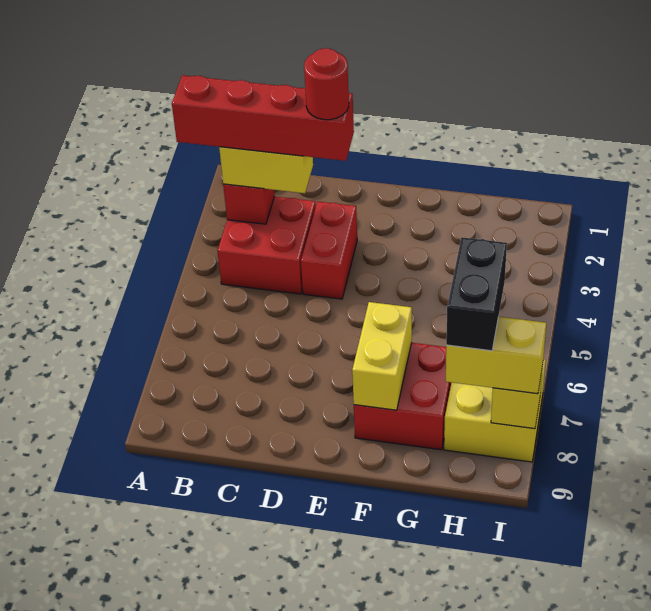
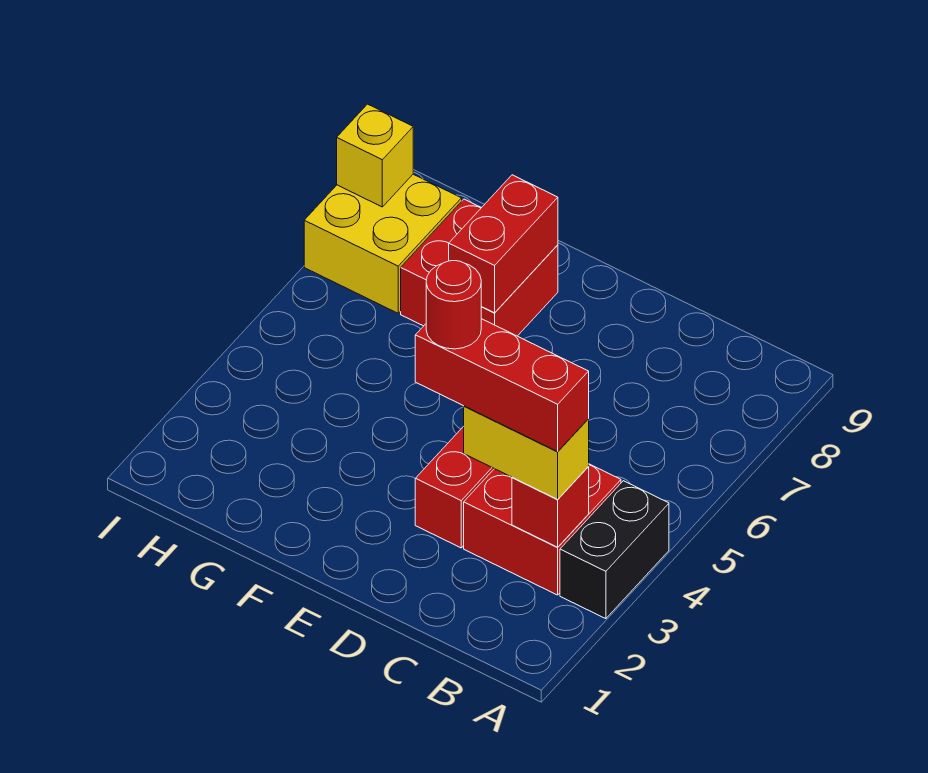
red 1x4 brick [172,75,354,161] -> red 1x3 brick [415,319,589,452]
yellow 1x2 brick [352,302,412,410] -> red 1x2 brick [449,175,558,313]
black 1x2 brick [446,237,507,351] -> black 1x2 brick moved to [560,481,669,619]
yellow 1x2 brick [446,317,546,394] -> none

